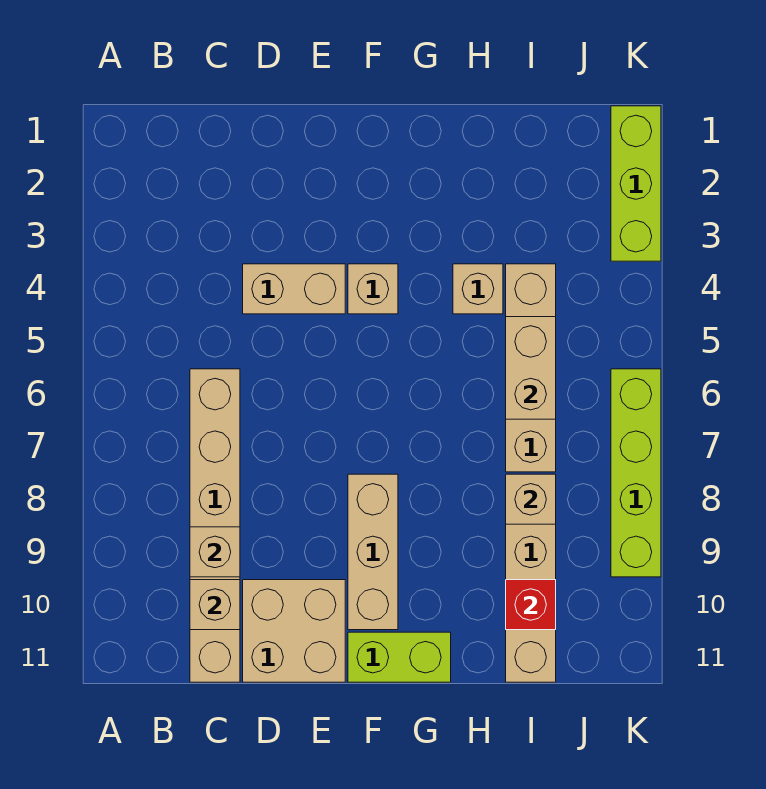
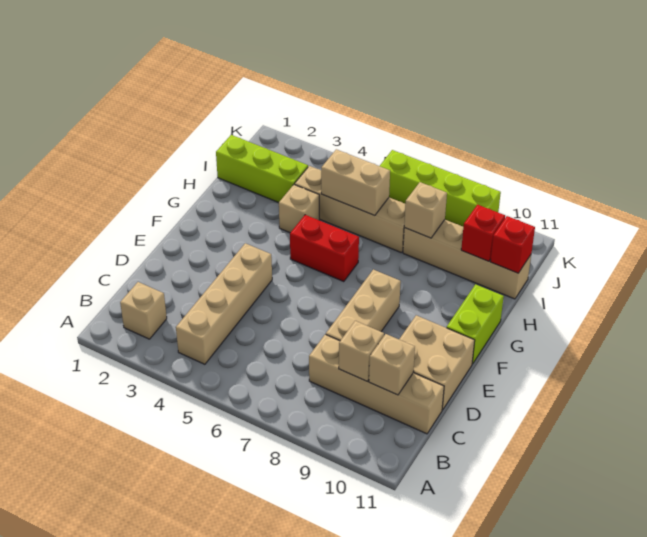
tan 1x6 brick [190,369,240,682] -> tan 1x4 brick [309,334,444,434]
tan 1x2 brick [243,264,345,314] -> tan 1x4 brick [176,243,272,364]
tan 1x1 brick [348,264,398,314] -> tan 1x1 brick moved to [120,282,167,339]
tan 1x3 brick [348,474,398,630] -> tan 1x3 brick turned to [326,269,401,341]
none -> red 1x2 brick [290,215,359,282]
none -> red 1x1 brick [490,216,535,273]
lime 1x3 brick [611,106,661,261] -> lime 1x3 brick moved to [216,135,308,203]

